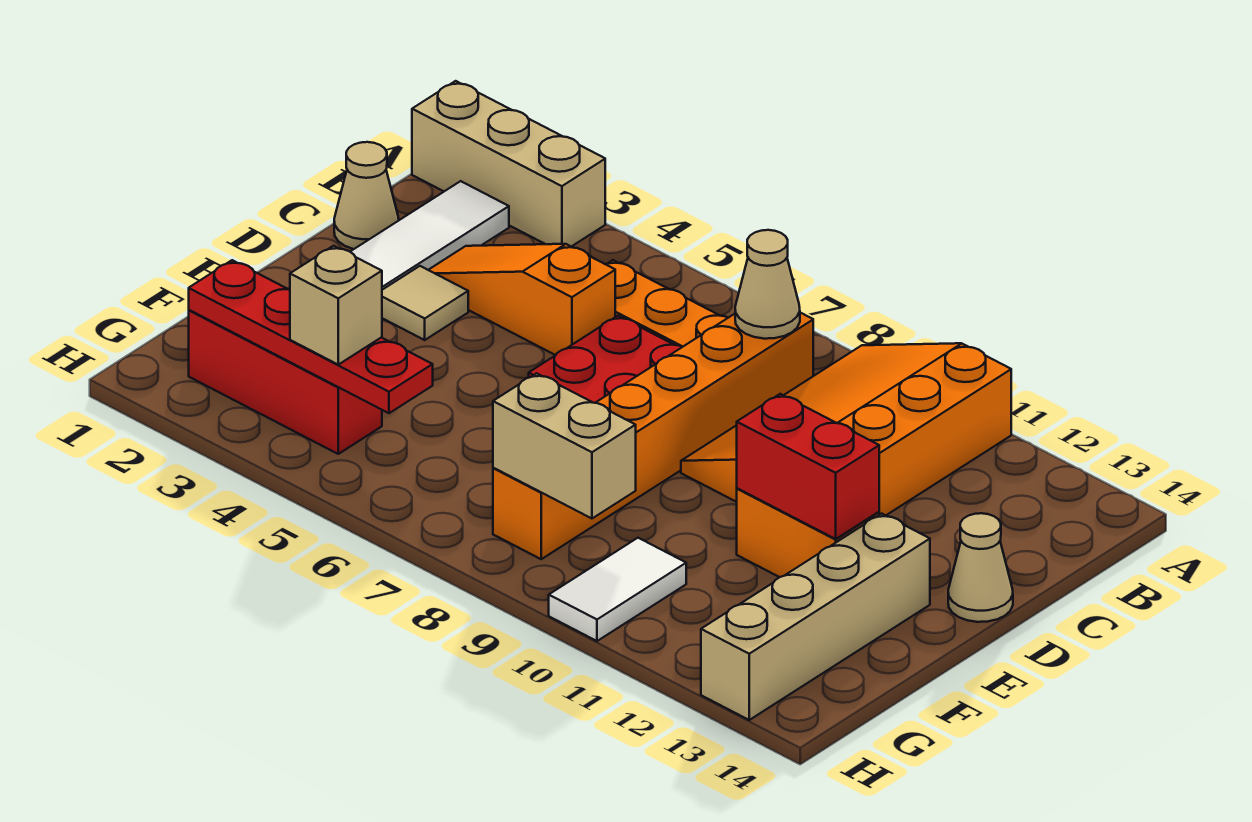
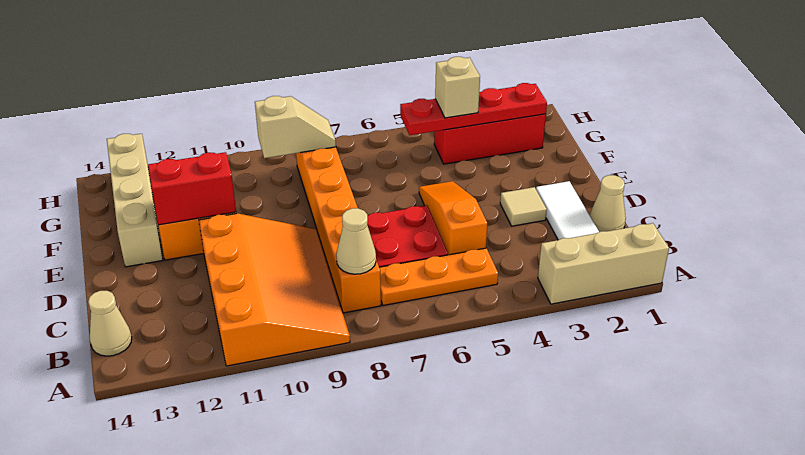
orange 1x3 slope [429,244,615,355] -> orange 1x3 slope turned to [419,181,487,255]
tan 1x1 cone [948,513,1013,622] -> tan 1x1 cone moved to [88,291,132,356]
tan 1x2 brick [493,373,636,518] -> tan 1x2 slope [255,96,336,158]
white 1x2 tile [549,538,686,641] -> none

